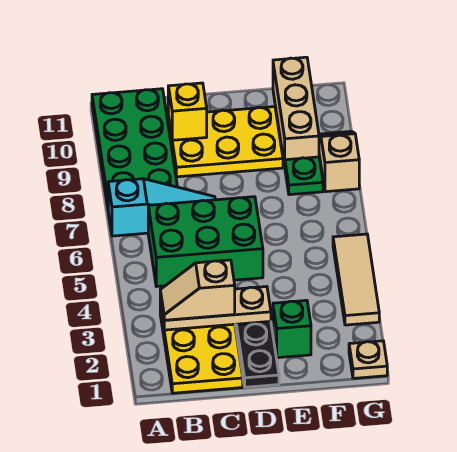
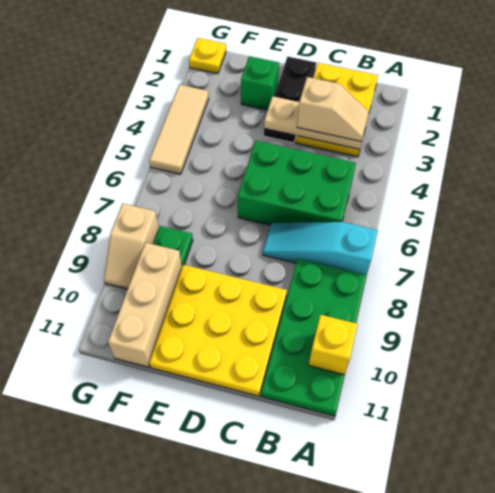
yellow 2x3 plate [168,107,283,177] -> yellow 3x3 plate [149,265,287,396]
yellow 1x1 brick [168,83,207,140] -> yellow 1x1 brick moved to [309,315,358,375]
tan 1x1 plate [349,341,387,378] -> yellow 1x1 plate [189,38,226,74]

